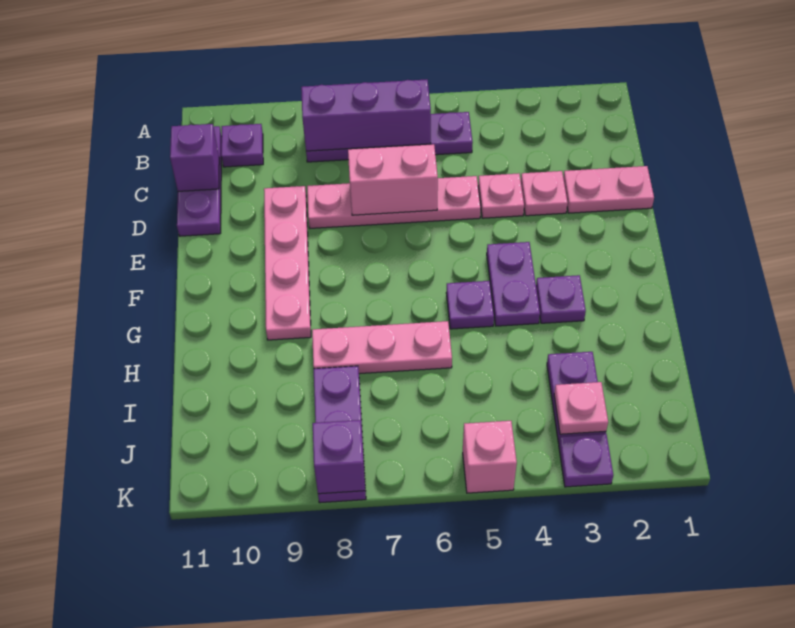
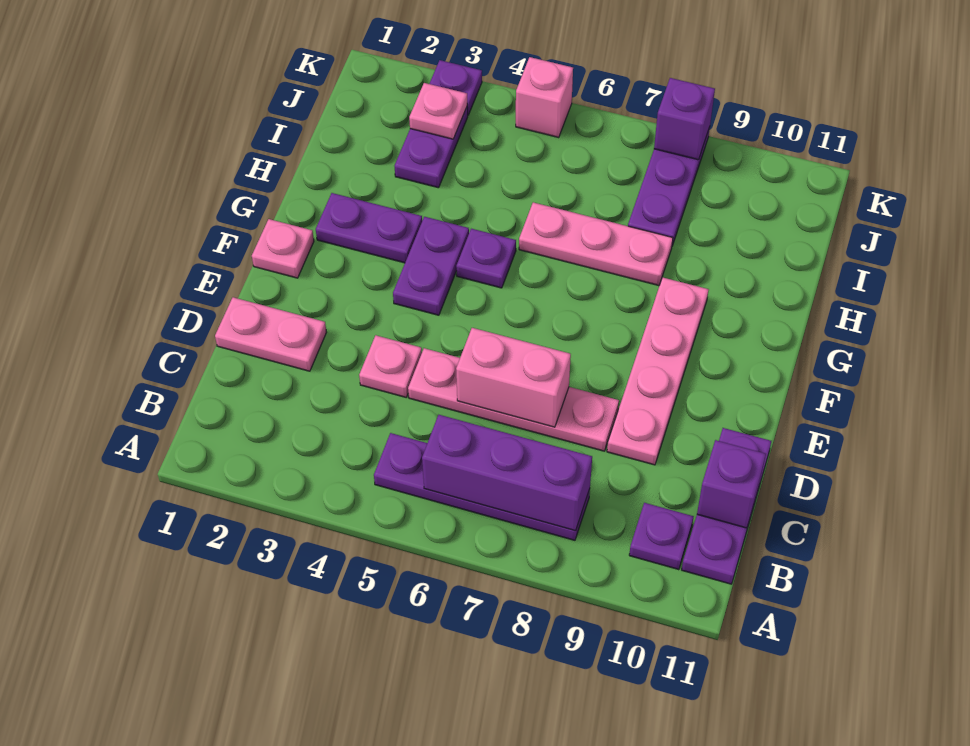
pink 1x1 plate [521,171,568,216] -> pink 1x1 plate moved to [252,219,314,278]
purple 1x1 plate [536,275,586,323] -> purple 1x2 plate [316,193,422,263]

